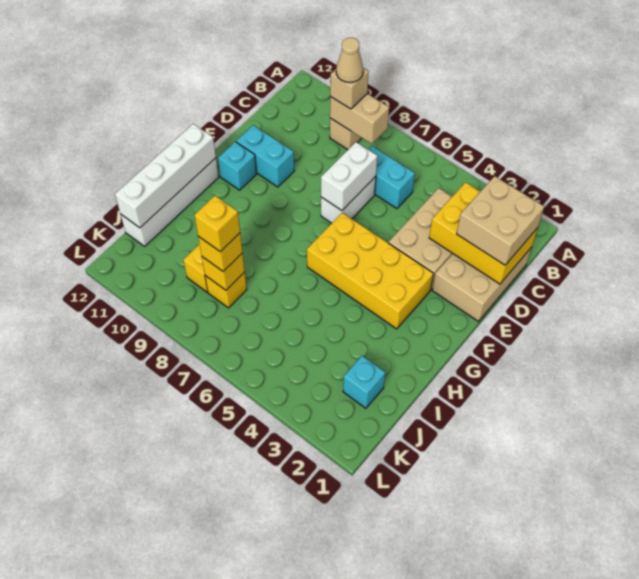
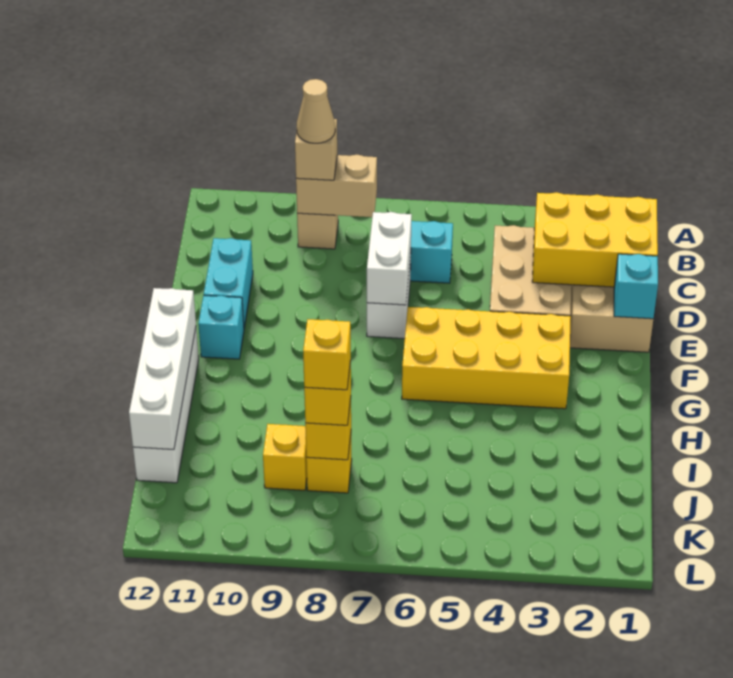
tan 2x2 brick [457,176,544,265] -> none
cyan 1x2 brick [236,125,294,187] -> cyan 1x2 brick turned to [204,238,253,328]
cyan 1x1 brick [343,356,385,408] -> cyan 1x1 brick moved to [614,254,658,319]

